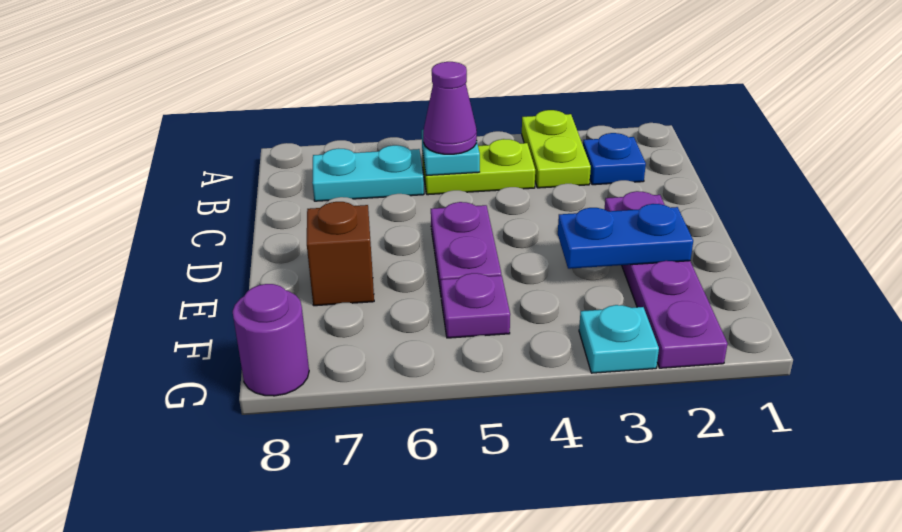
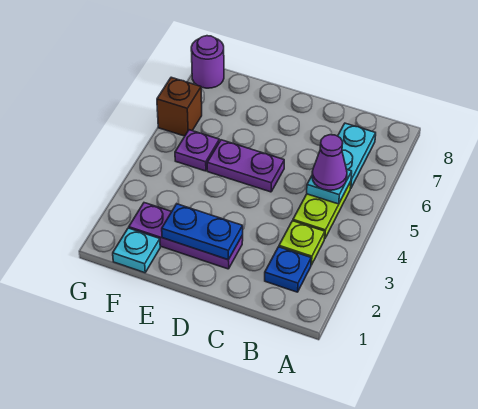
lime 1x2 plate [522,110,591,188] -> lime 1x1 plate [279,221,325,265]
purple 1x4 plate [604,191,728,368] -> purple 1x3 plate [129,203,243,269]
blue 1x2 plate [558,204,693,269] -> blue 1x2 plate turned to [162,204,243,260]
brown 1x1 brick [307,202,374,306] -> brown 1x1 brick moved to [157,77,202,136]
cyan 1x1 plate [579,305,659,373] -> cyan 1x1 plate moved to [113,228,160,273]

